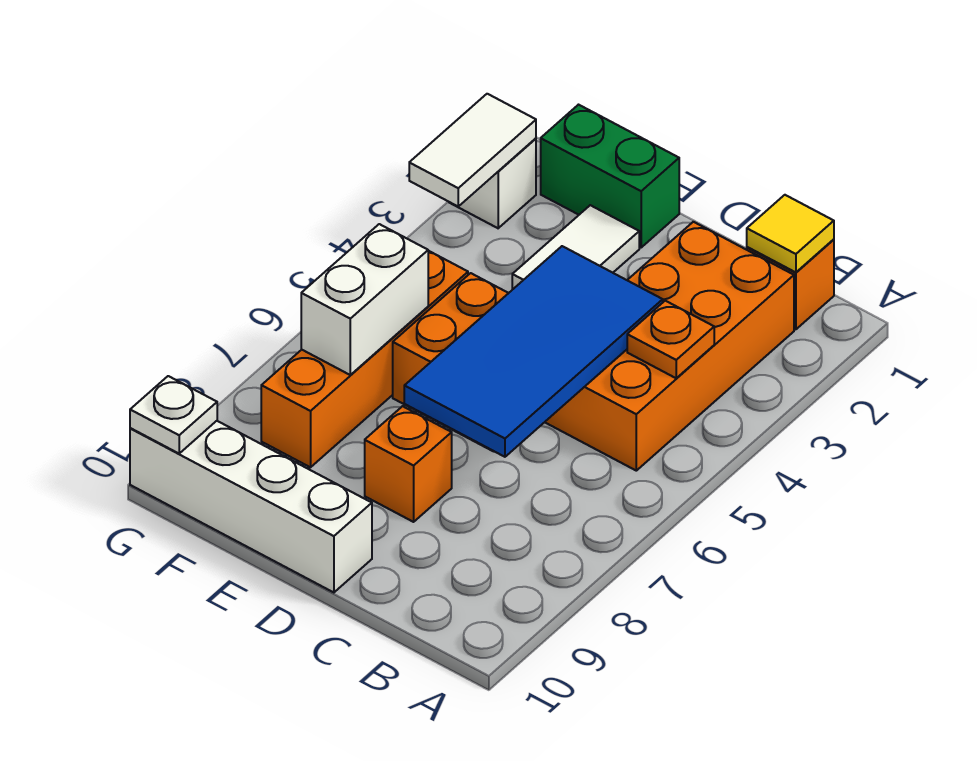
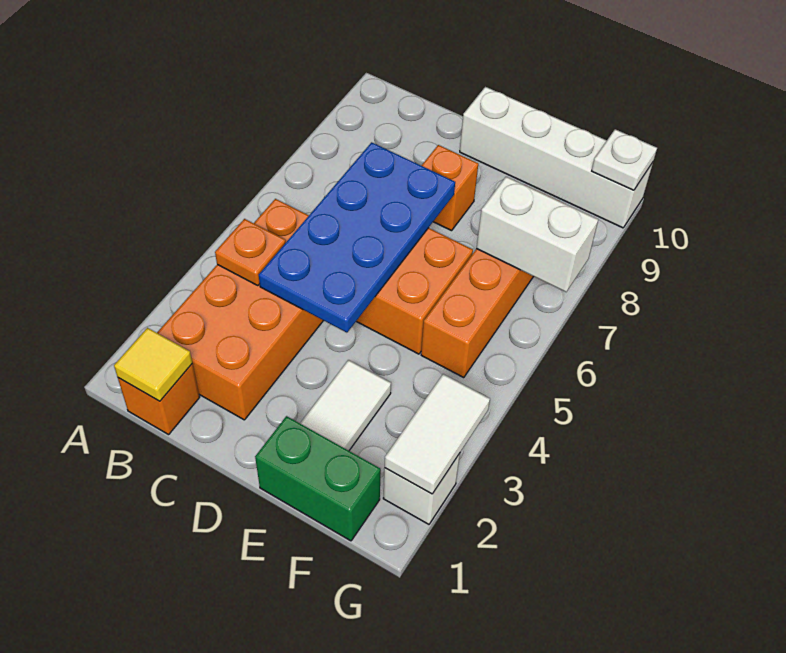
blue 2x4 tile [404,246,663,457] -> blue 2x4 plate [259,142,455,333]
white 1x2 brick [301,224,428,375] -> white 1x2 brick turned to [477,177,598,292]

